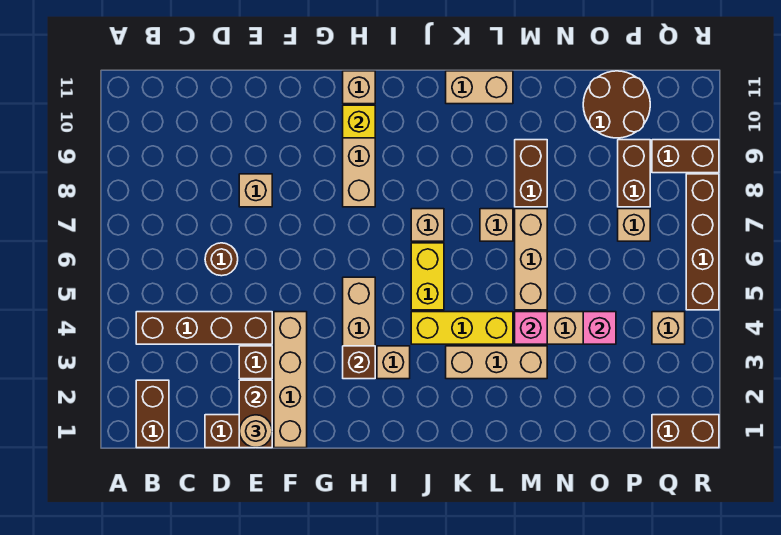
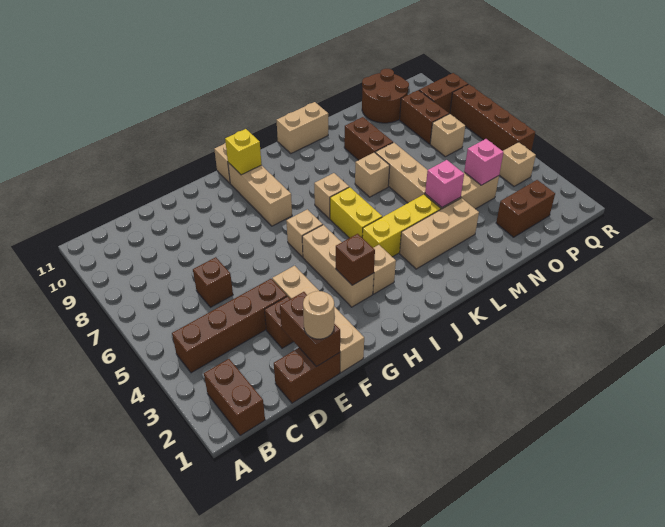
brown 1x1 round brick [205,243,238,276] -> brown 1x1 brick [193,257,233,307]
tan 1x1 brick [239,174,272,207] -> tan 1x1 brick moved to [286,209,323,257]
brown 1x2 brick [652,415,719,448] -> brown 1x2 brick moved to [496,180,555,237]

